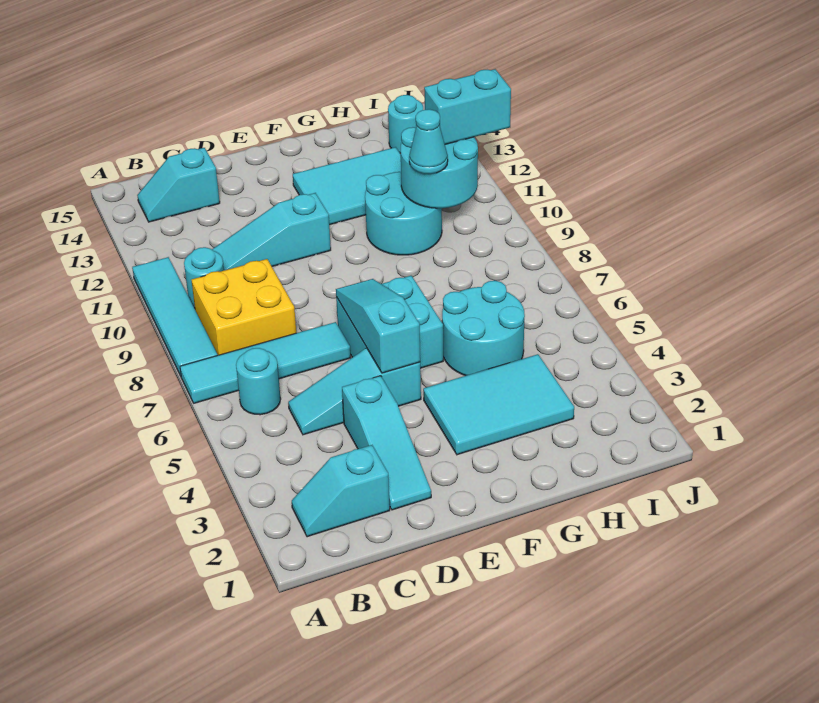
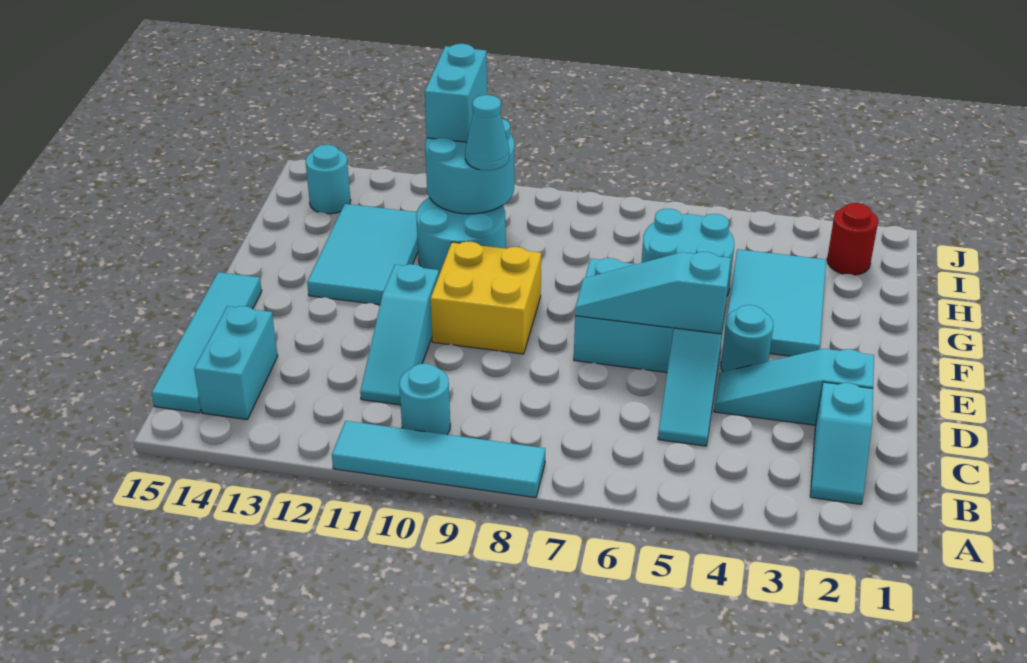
cyan 1x4 tile [180,322,351,403] -> cyan 1x4 tile moved to [151,272,262,413]
cyan 1x1 round brick [236,348,281,415] -> cyan 1x1 round brick moved to [721,305,773,372]
yellow 2x2 brick [192,259,296,355] -> yellow 2x2 brick moved to [430,242,541,354]
cyan 1x2 slope [137,148,220,222] -> cyan 1x2 brick [194,306,278,419]
cyan 1x3 slope [342,376,431,510] -> cyan 1x3 slope turned to [714,349,874,425]
none -> red 1x1 round brick [827,203,878,275]

